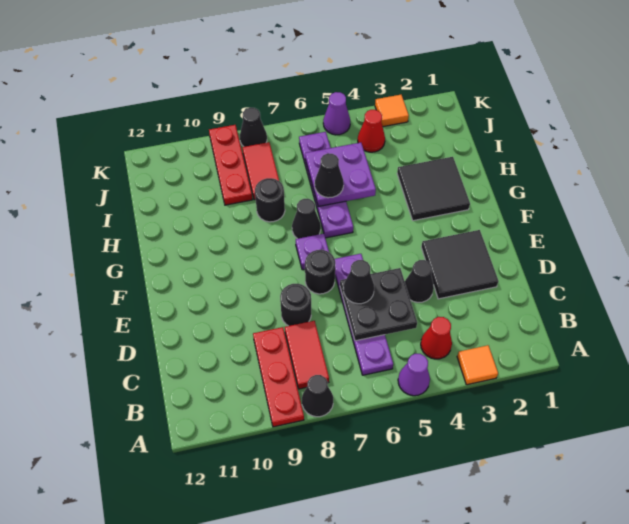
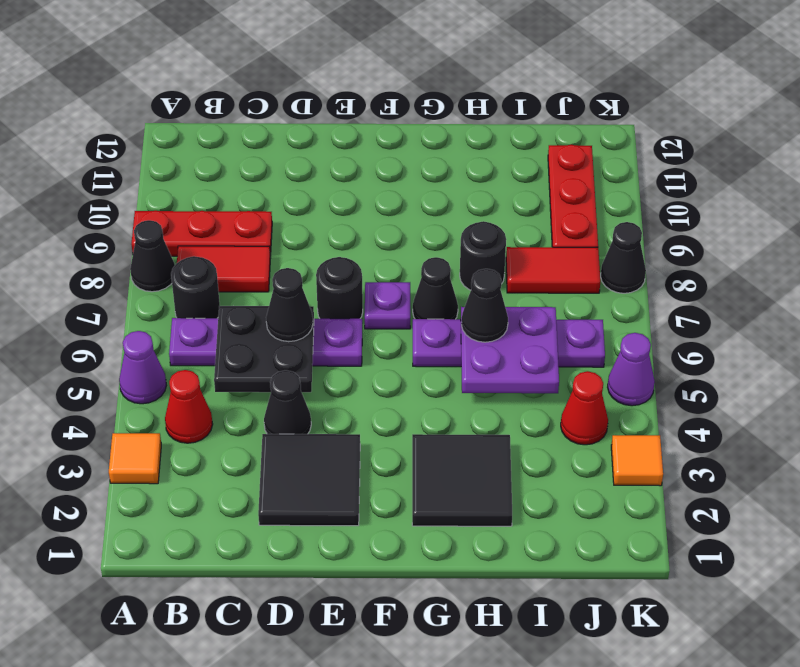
black 1x1 round brick [280,284,311,326] -> black 1x1 round brick moved to [171,256,220,318]
red 1x3 plate [209,125,252,205] -> red 1x3 plate turned to [548,145,598,247]

